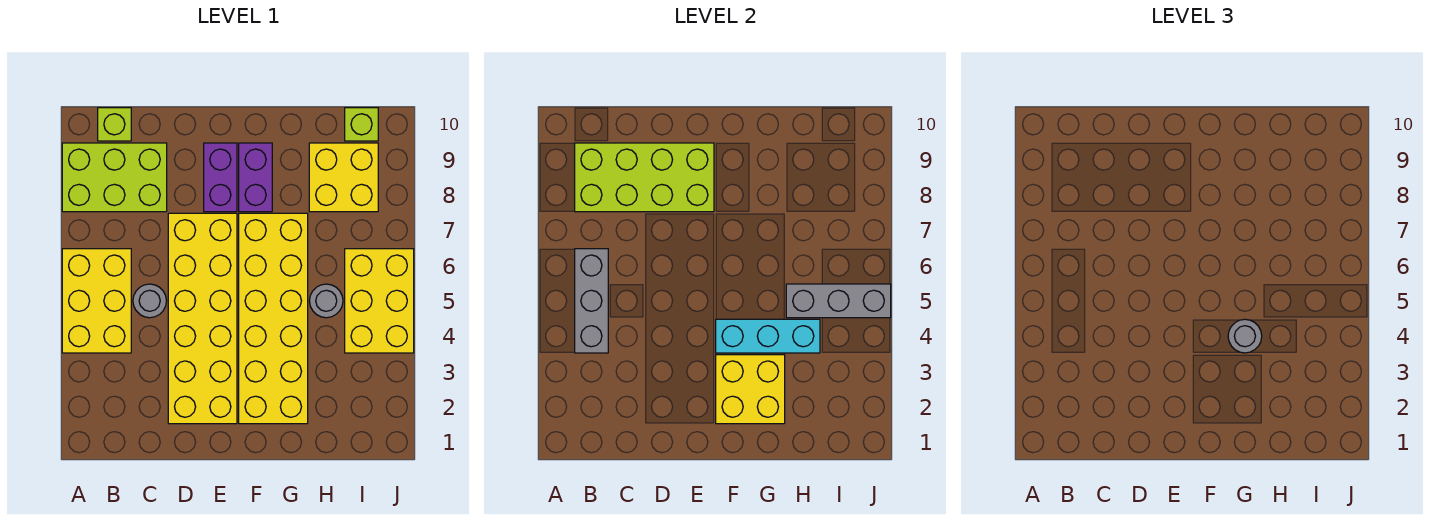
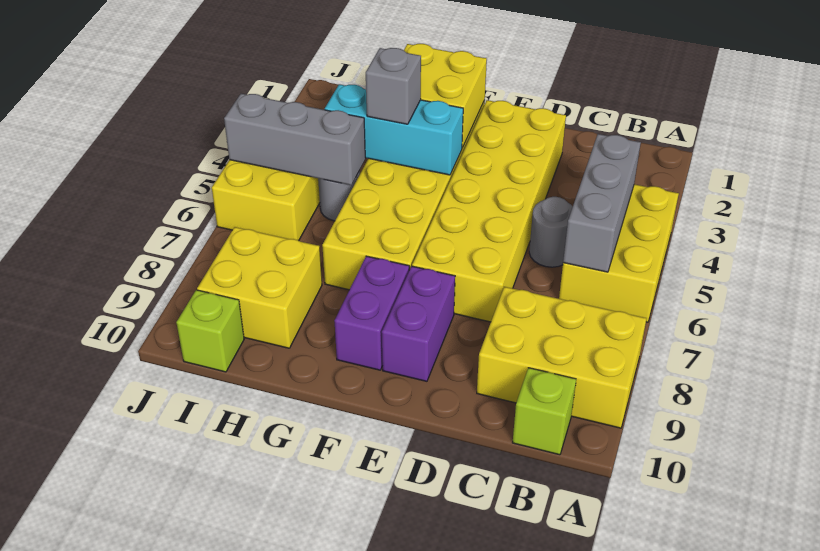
lime 2x3 brick [62,143,167,212] -> yellow 2x3 brick [477,287,647,428]
lime 2x4 brick [575,143,714,212] -> none
grey 1x1 round brick [1228,319,1262,353] -> grey 1x1 brick [366,48,421,124]

